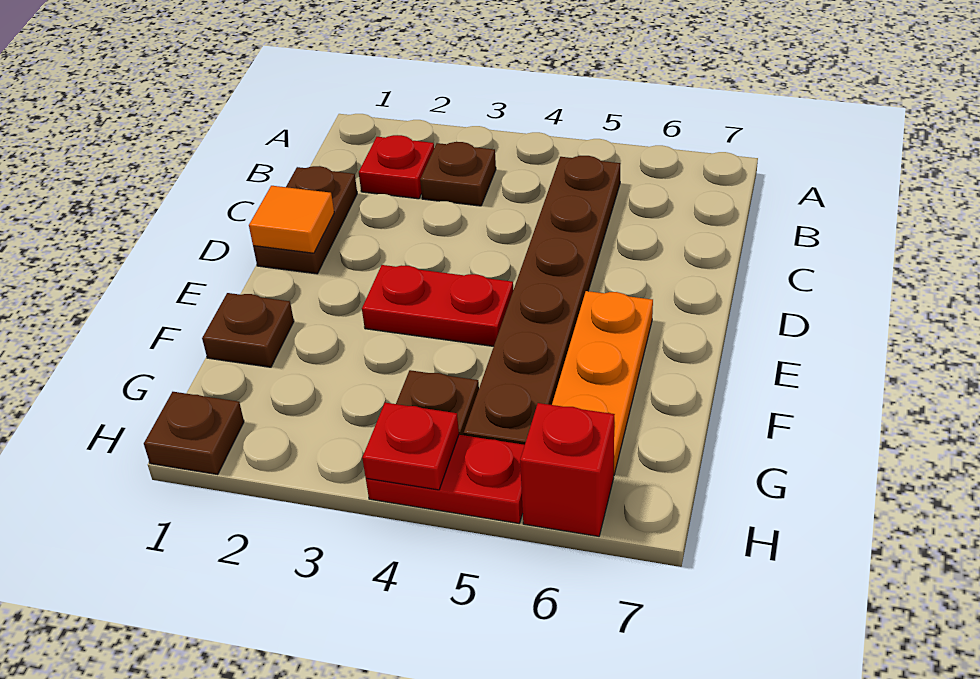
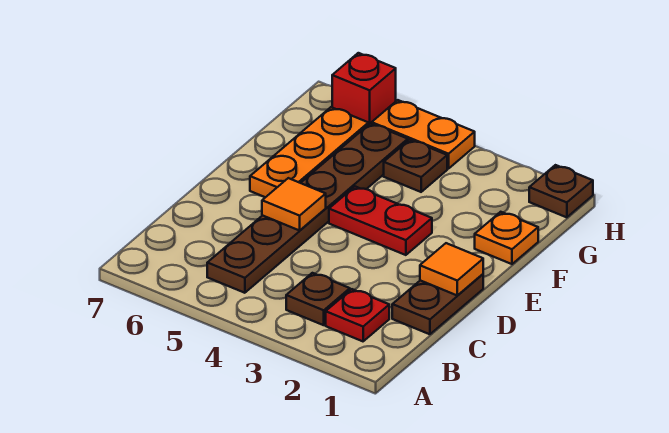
none -> orange 1x1 tile [262,178,326,231]
brown 1x1 plate [202,293,294,367] -> orange 1x1 plate [475,212,538,264]
red 1x2 plate [366,435,525,523] -> orange 1x2 plate [372,100,475,169]
red 1x1 plate [362,403,459,490] -> none

